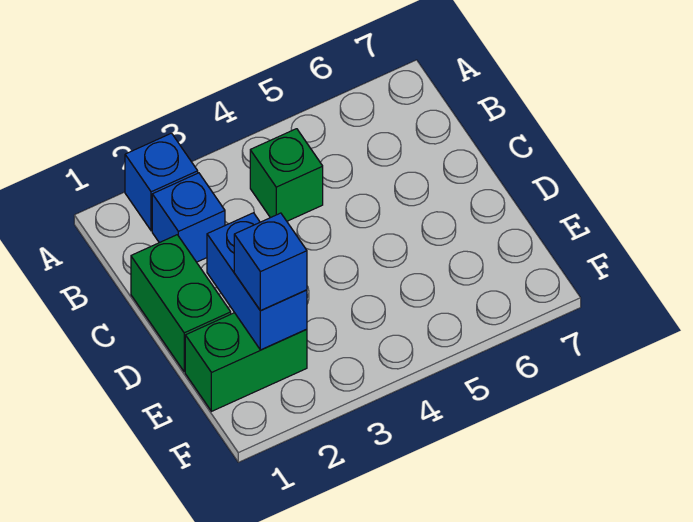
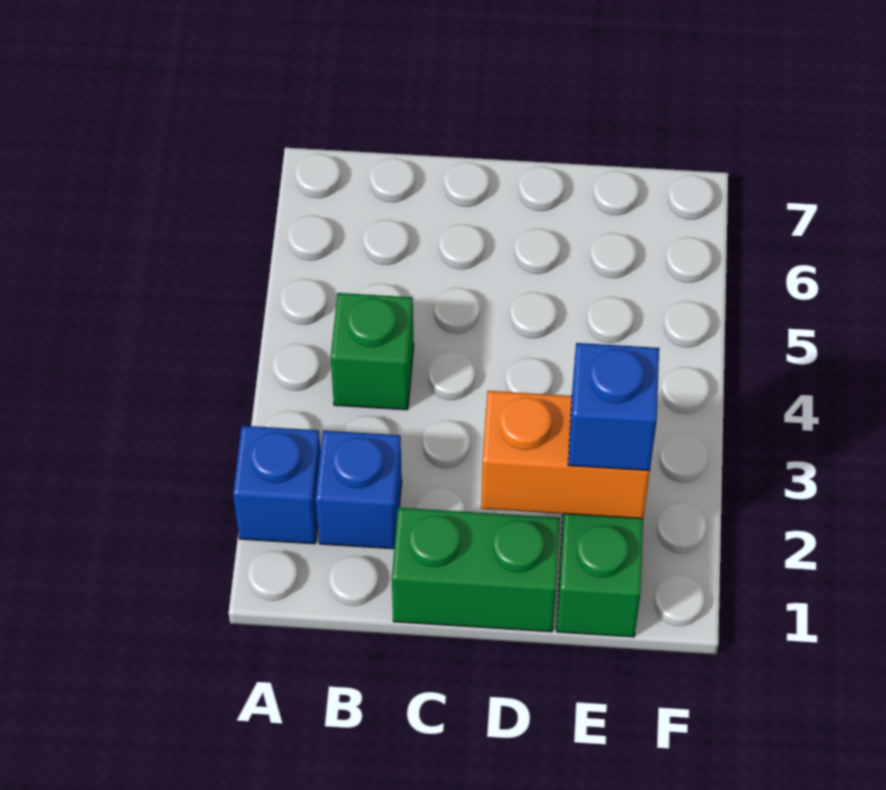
blue 1x2 brick [207,213,307,350] -> orange 1x2 brick [481,391,650,519]

